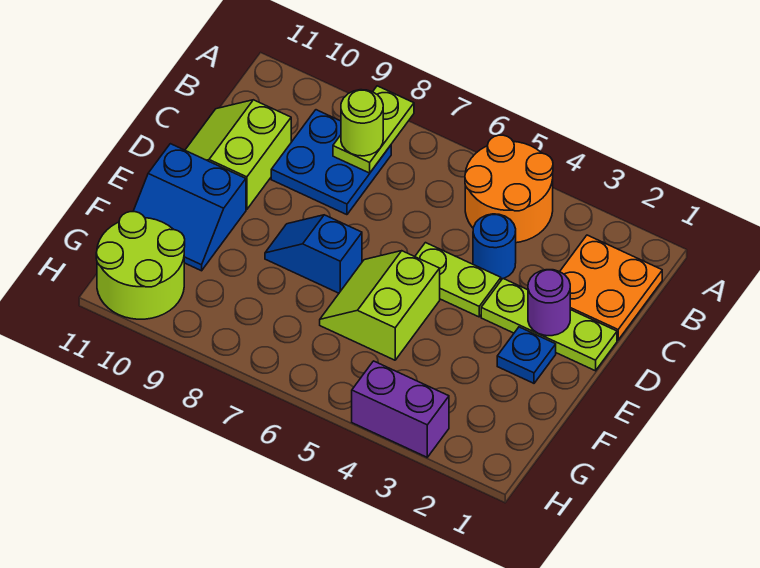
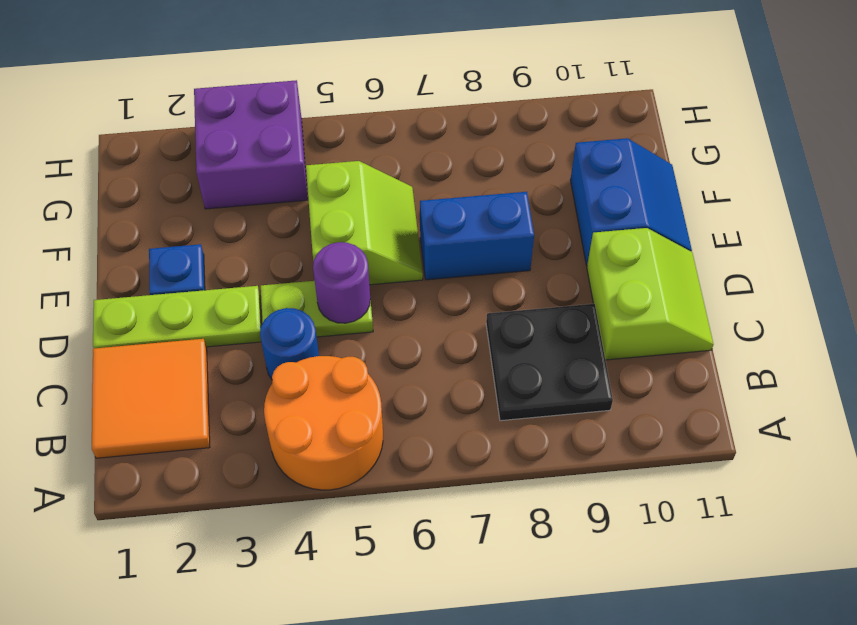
lime 1x2 plate [333,86,414,173] -> none
orange 2x2 plate [560,235,662,340] -> orange 2x2 tile [92,339,210,458]
blue 2x2 plate [271,110,391,215] -> black 2x2 plate [486,304,613,421]
lime 1x1 round brick [341,90,383,156] -> none
purple 1x1 round brick [528,270,570,336] -> purple 1x1 round brick moved to [313,242,370,323]
blue 1x2 slope [265,215,362,293] -> blue 1x2 brick [420,192,534,280]
blue 2x2 slope [133,144,246,271] -> blue 2x2 slope turned to [571,138,692,265]
lime 2x2 round brick [96,212,185,319] -> none
purple 1x2 brick [352,361,449,457] -> purple 2x2 brick [194,80,308,209]

